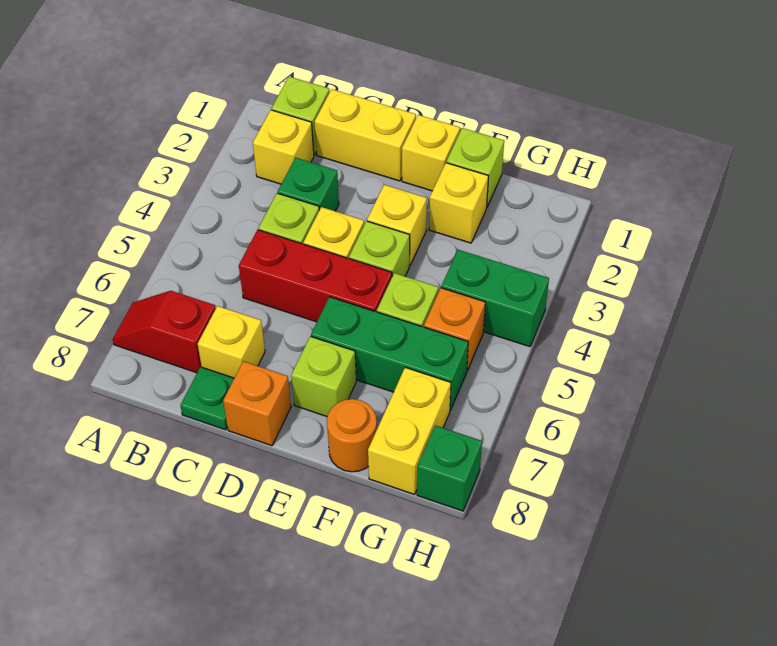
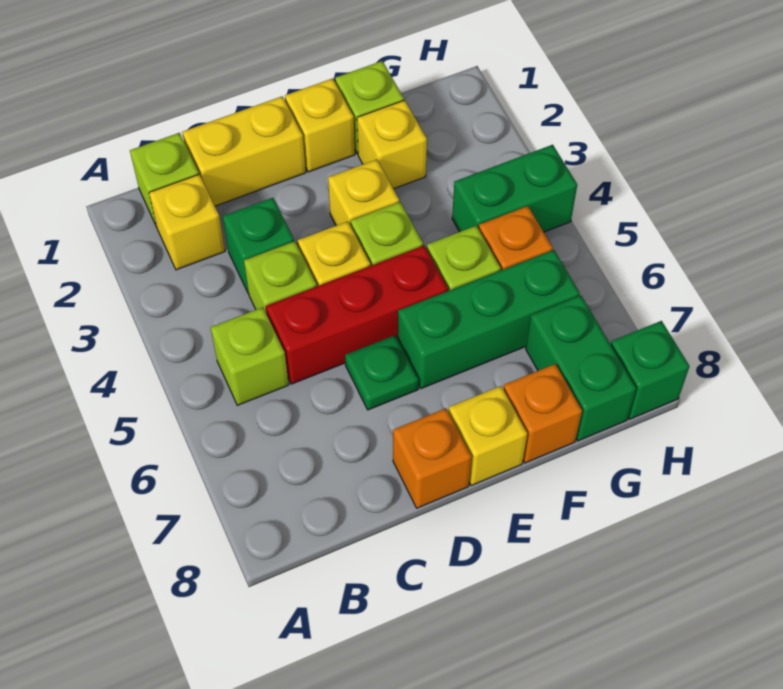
red 1x2 slope [113,291,216,373] -> none
yellow 1x1 brick [198,306,265,378] -> yellow 1x1 brick moved to [448,386,527,486]
green 1x1 plate [180,367,234,430] -> green 1x1 plate moved to [345,335,418,410]
lime 1x1 brick [291,336,356,417] -> lime 1x1 brick moved to [210,307,289,405]
orange 1x1 round brick [327,399,377,472] -> orange 1x1 brick [503,364,582,463]
yellow 1x2 brick [368,368,451,494] -> green 1x2 brick [526,295,636,441]

